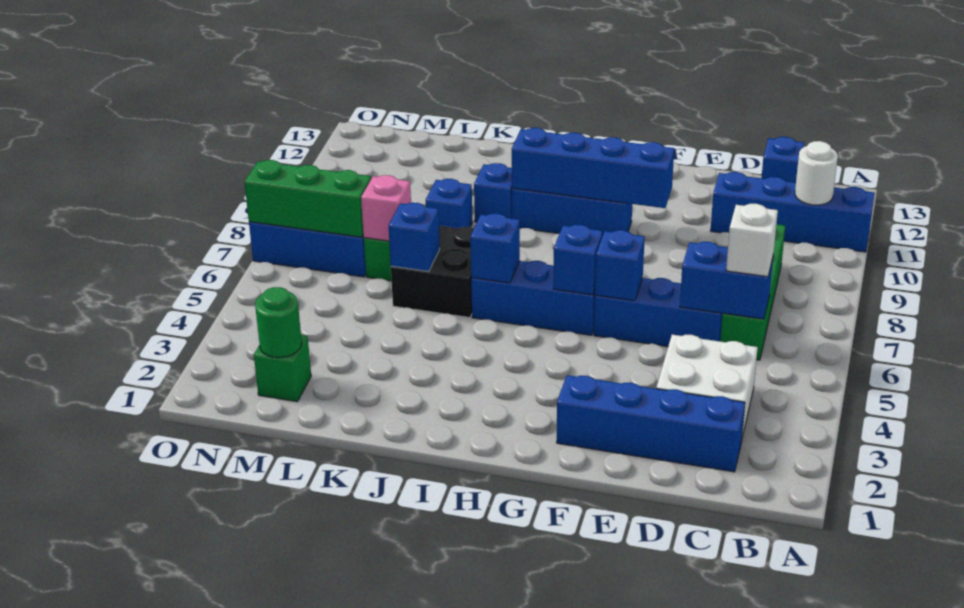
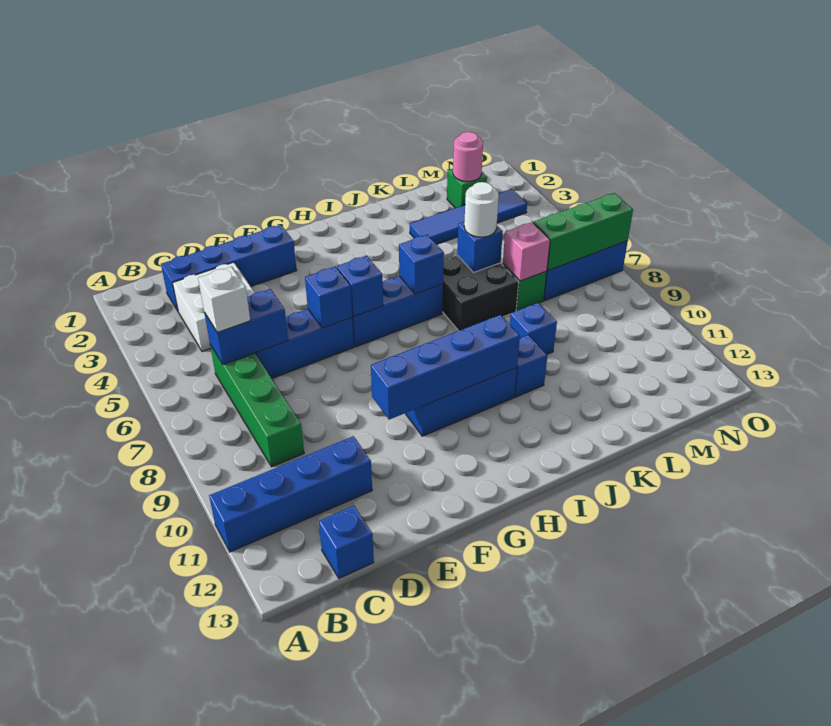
white 1x1 round brick [795,141,838,205] -> white 1x1 round brick moved to [464,182,499,237]
none -> blue 1x4 tile [410,189,527,244]
green 1x1 round brick [255,287,302,358] -> pink 1x1 round brick [453,132,483,182]

